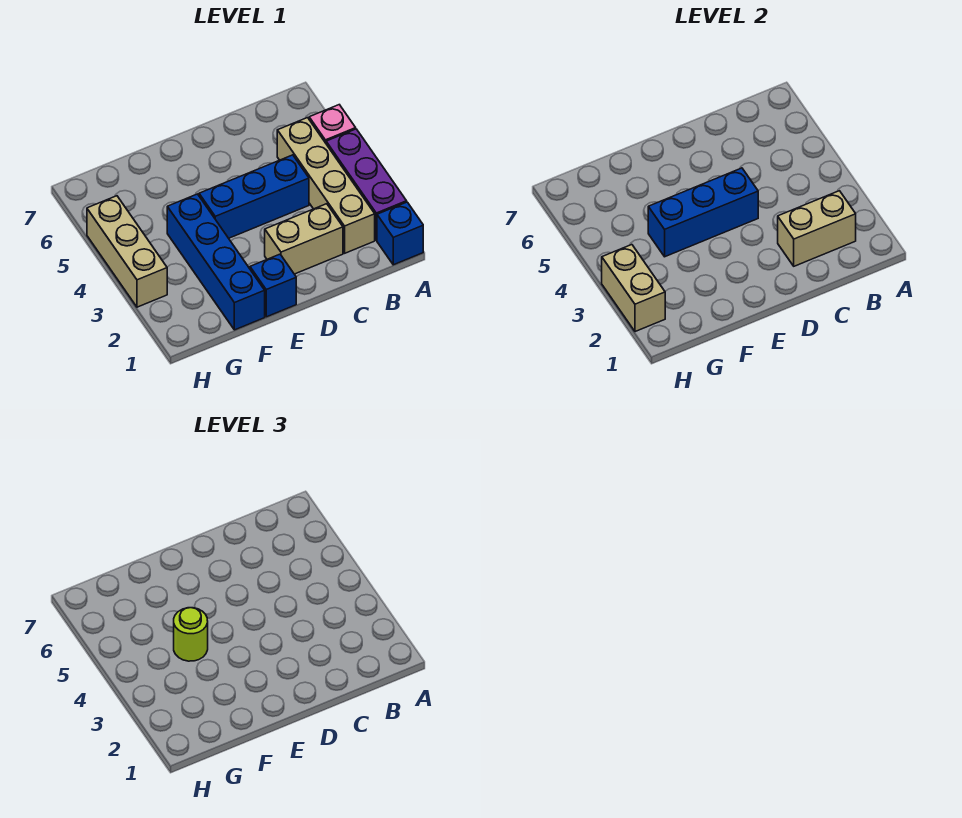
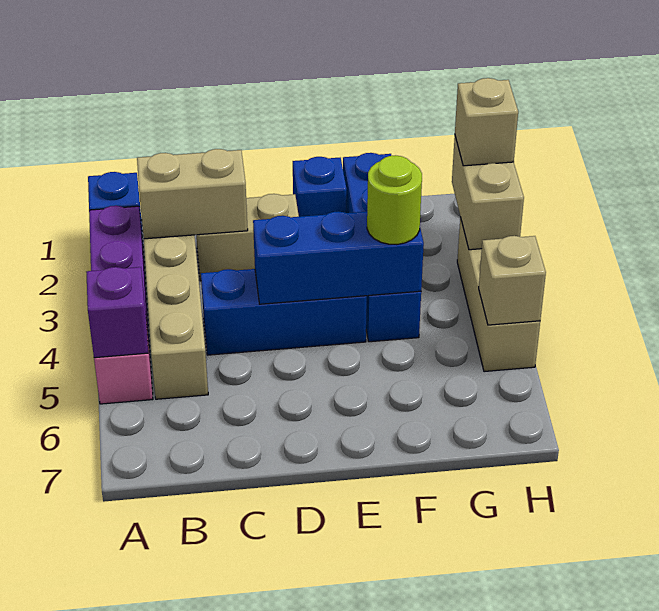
none -> purple 1x1 brick [86,267,148,358]
none -> tan 1x1 brick [455,78,518,166]
none -> tan 1x1 brick [479,236,546,325]

